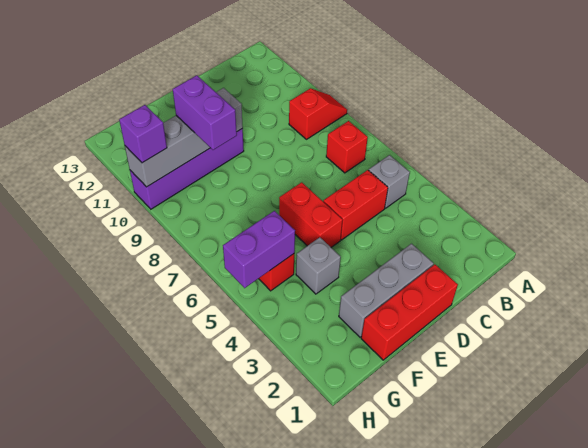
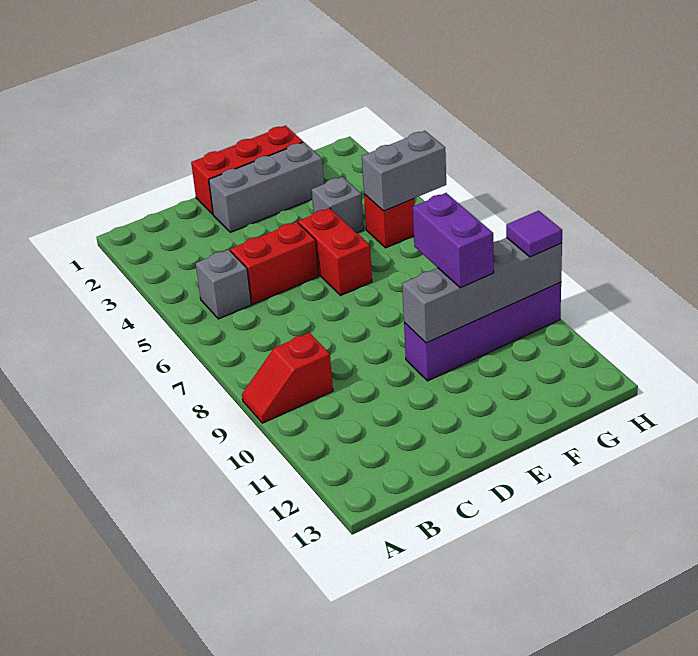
red 1x1 brick [326,121,368,173] -> none
purple 1x2 brick [223,211,295,288] -> grey 1x2 brick [362,131,446,211]
purple 1x1 brick [119,105,167,163] -> purple 1x1 tile [506,211,562,257]

